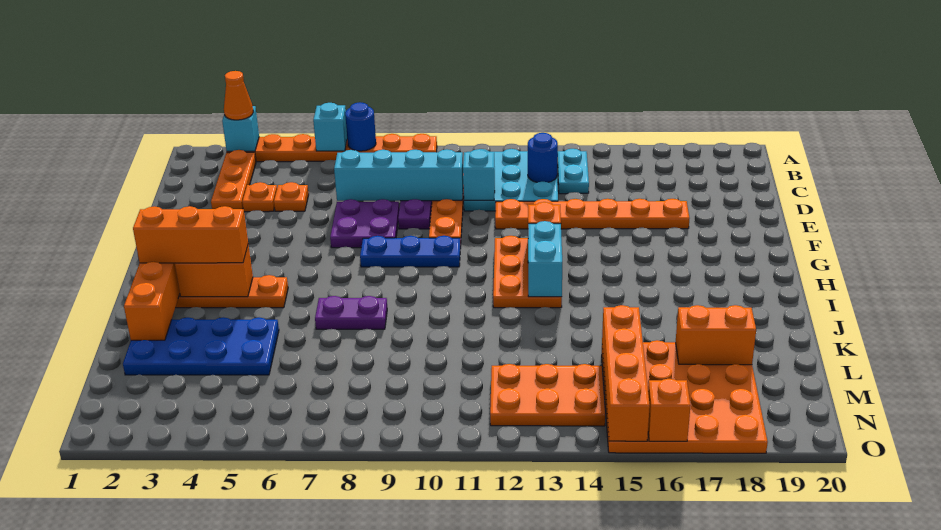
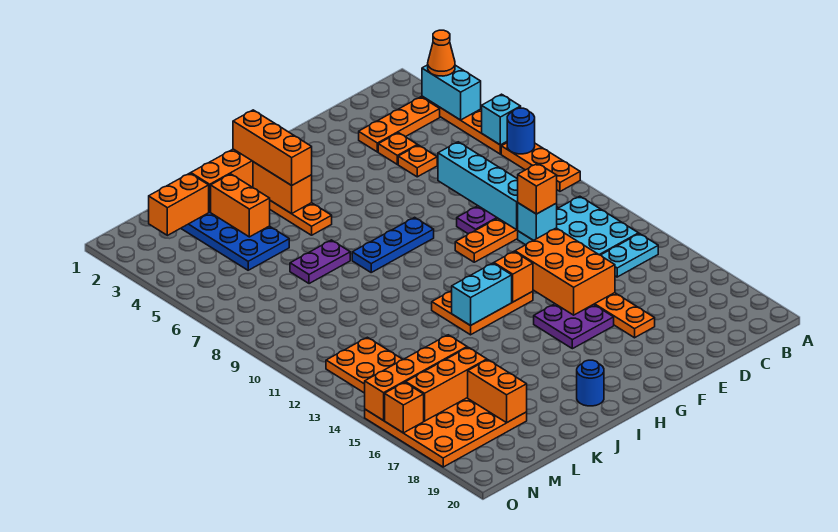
cyan 1x1 brick [222,106,259,151] -> cyan 1x2 brick [422,65,481,120]
blue 1x1 round brick [528,133,558,182] -> blue 1x1 round brick moved to [577,360,604,406]
none -> orange 1x1 brick [518,163,557,214]
purple 2x2 plate [330,199,399,248] -> purple 2x2 plate moved to [534,304,614,349]
none -> orange 2x3 brick [515,228,615,315]
blue 1x3 plate [360,236,461,267] -> blue 1x3 plate turned to [352,217,434,272]
purple 1x2 plate [315,296,387,329] -> purple 1x2 plate turned to [290,240,350,284]
none -> orange 1x2 brick [211,174,270,237]
none -> orange 1x2 brick [149,173,209,235]
none -> orange 1x3 brick [406,347,487,421]

